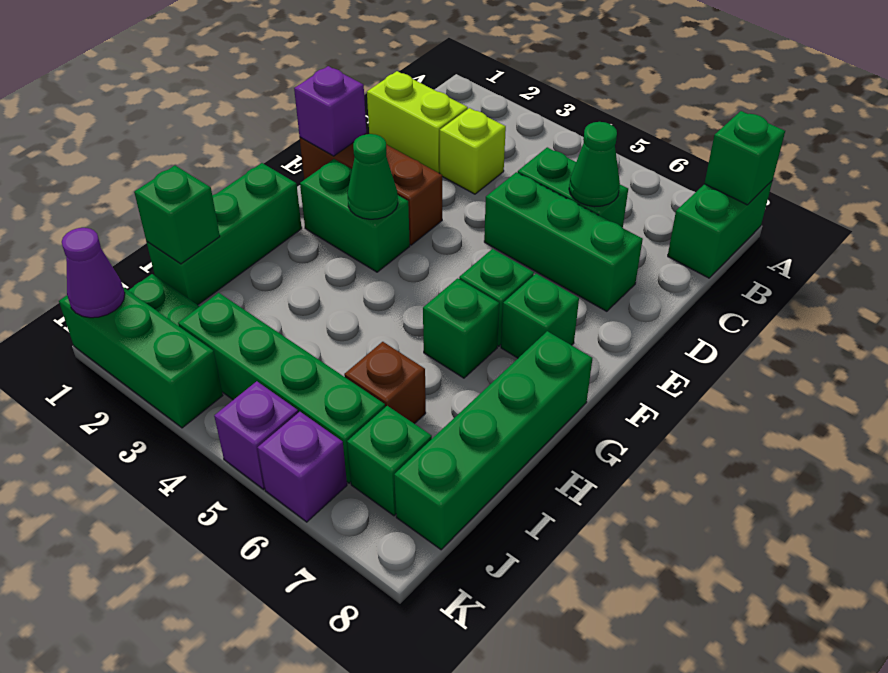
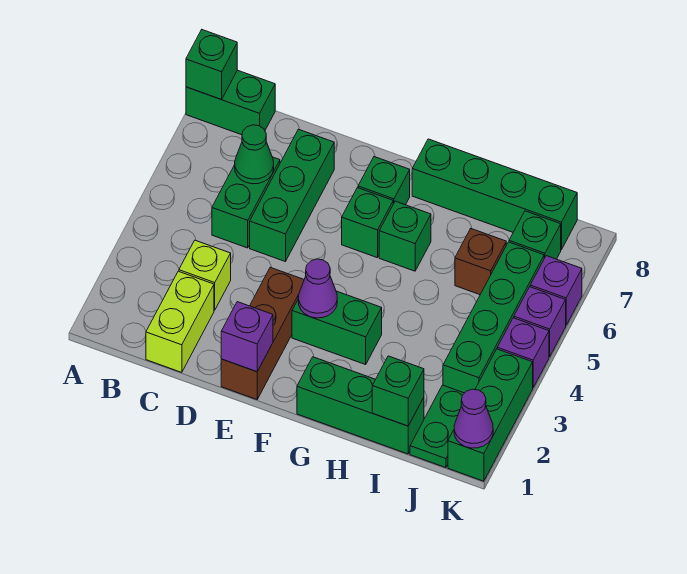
green 1x2 brick [300,159,410,272] -> green 1x2 brick turned to [292,291,382,365]
green 1x1 cone [347,134,398,219] -> purple 1x1 cone [298,259,337,318]
none -> purple 1x1 brick [497,318,549,387]

